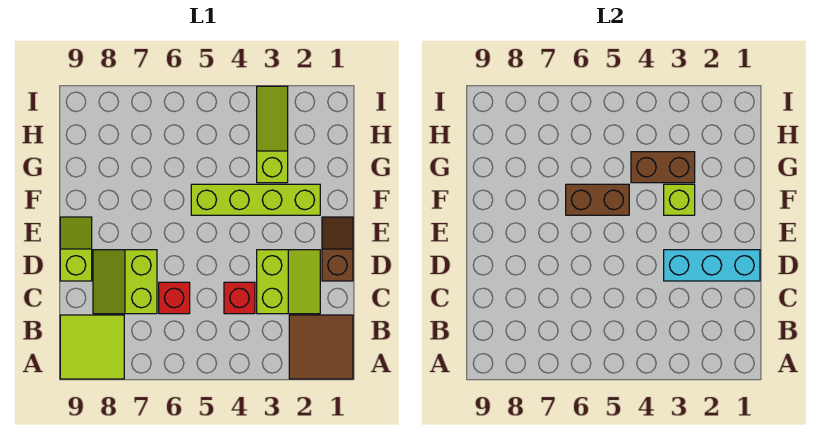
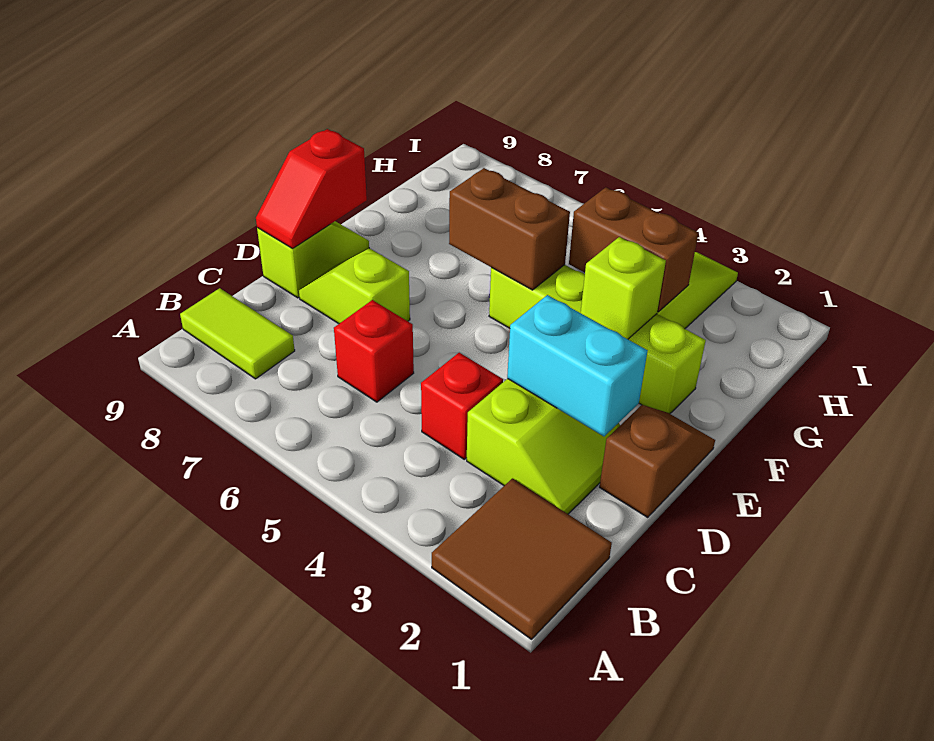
lime 2x2 tile [60,315,124,379] -> lime 1x2 tile [180,288,295,379]
lime 2x2 slope [93,250,157,314] -> lime 1x2 slope [299,248,410,324]
cyan 1x3 brick [664,250,760,281] -> cyan 1x2 brick [507,295,647,436]
none -> red 1x2 slope [256,129,367,249]

